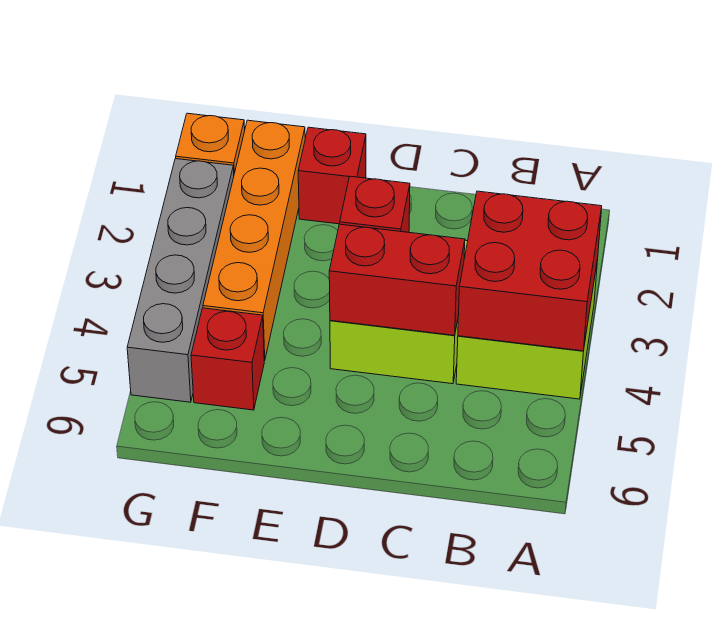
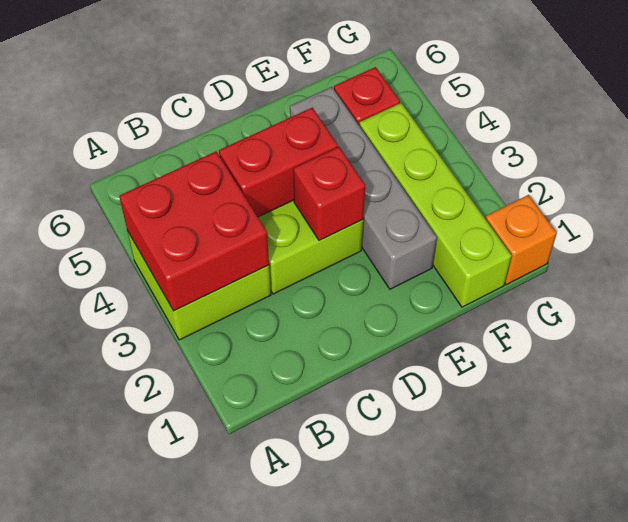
red 1x1 brick [298,127,366,224] -> none
orange 1x4 brick [203,120,305,361] -> lime 1x4 brick [359,103,512,307]
grey 1x4 brick [127,159,234,402] -> grey 1x4 brick moved to [290,87,437,289]

